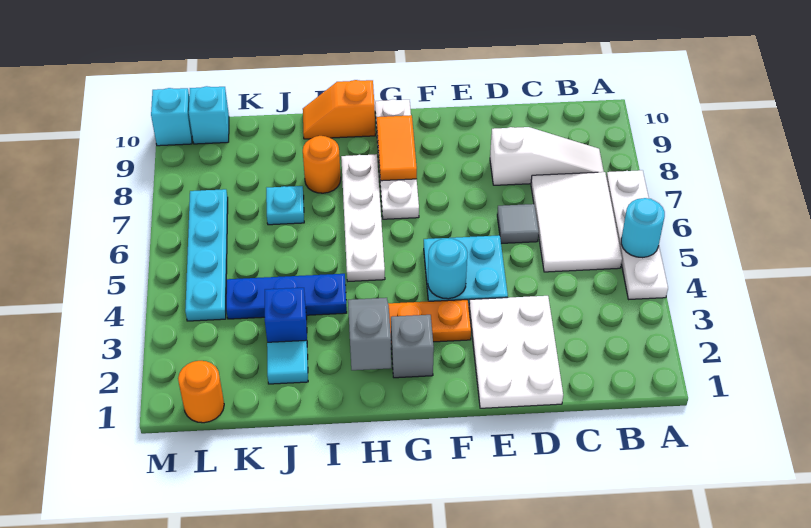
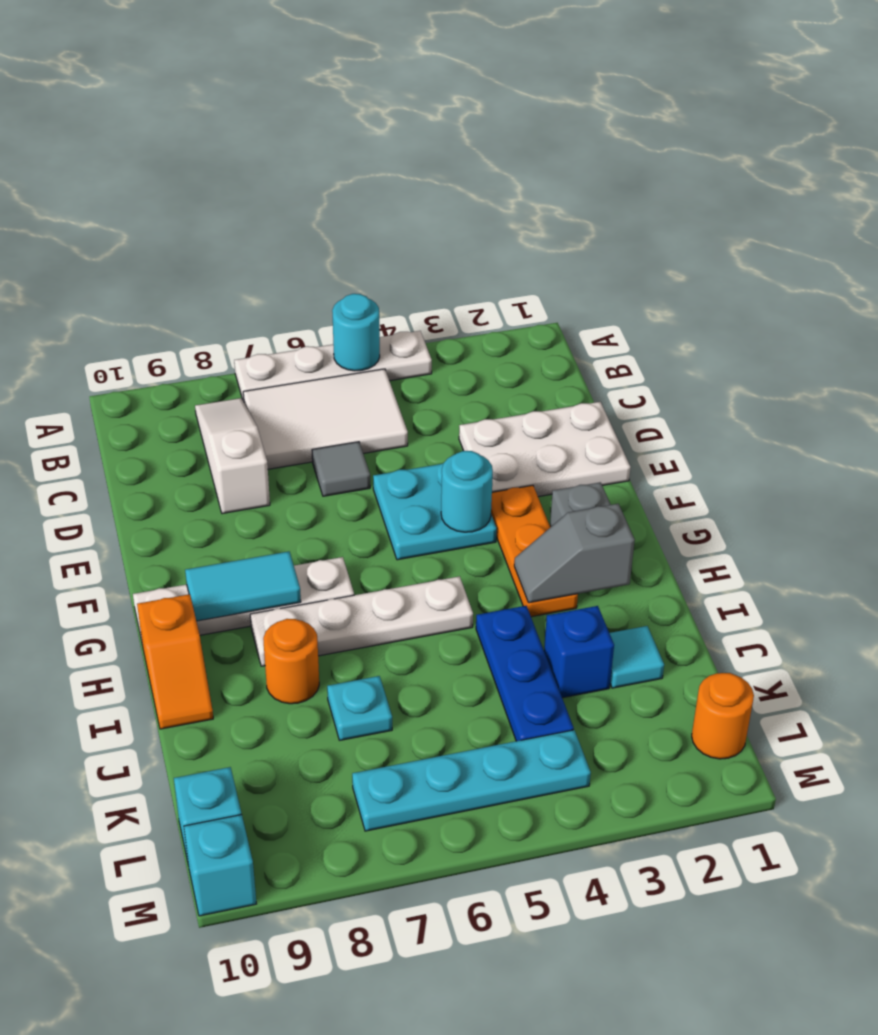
orange 1x2 tile [377,115,417,181] -> cyan 1x2 tile [185,552,301,621]

